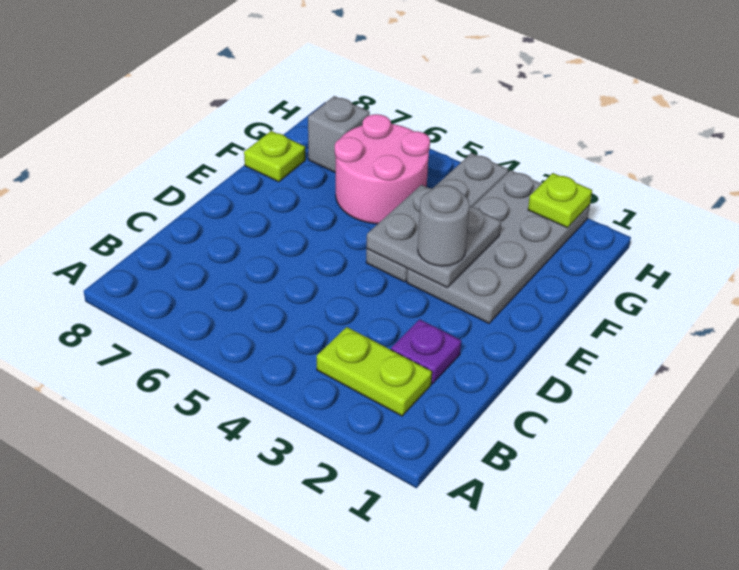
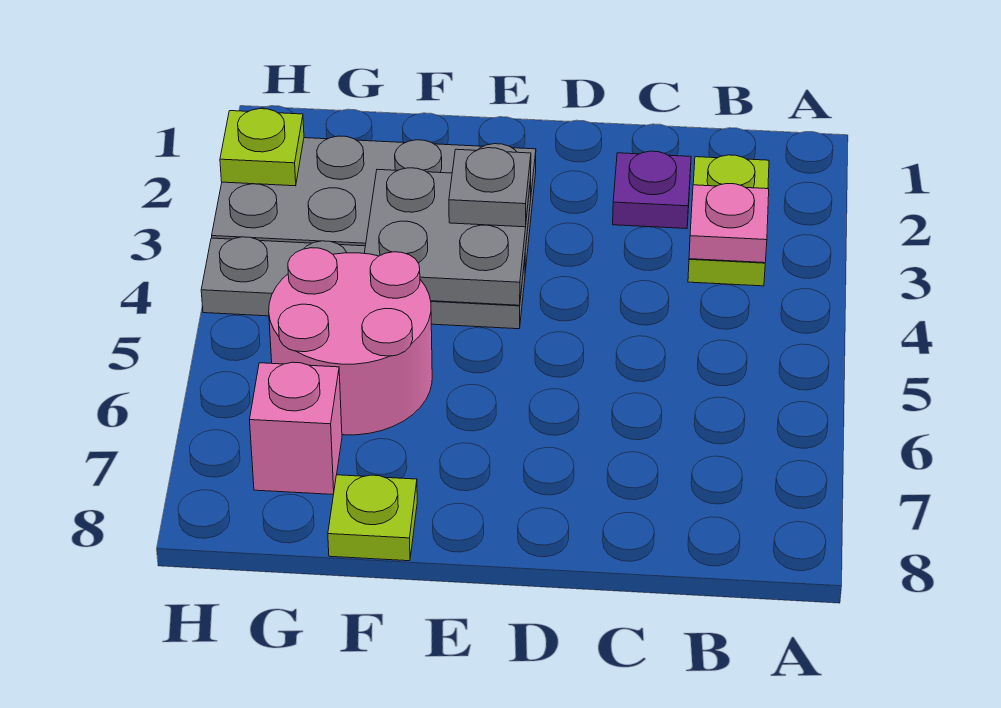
none -> pink 1x1 plate [689,184,769,263]
grey 1x1 round brick [418,185,470,266] -> grey 1x1 plate [449,148,531,227]
grey 1x1 brick [308,96,370,173] -> pink 1x1 brick [250,362,342,494]

